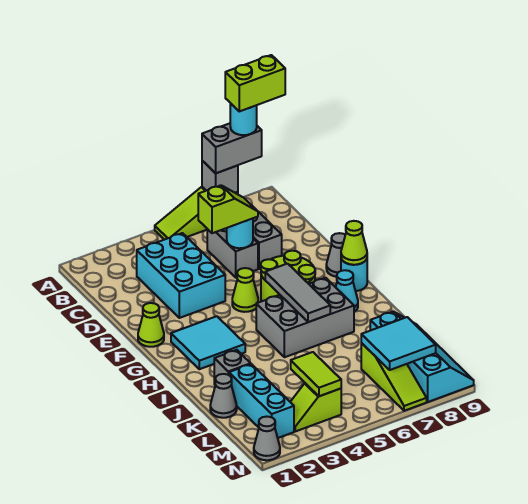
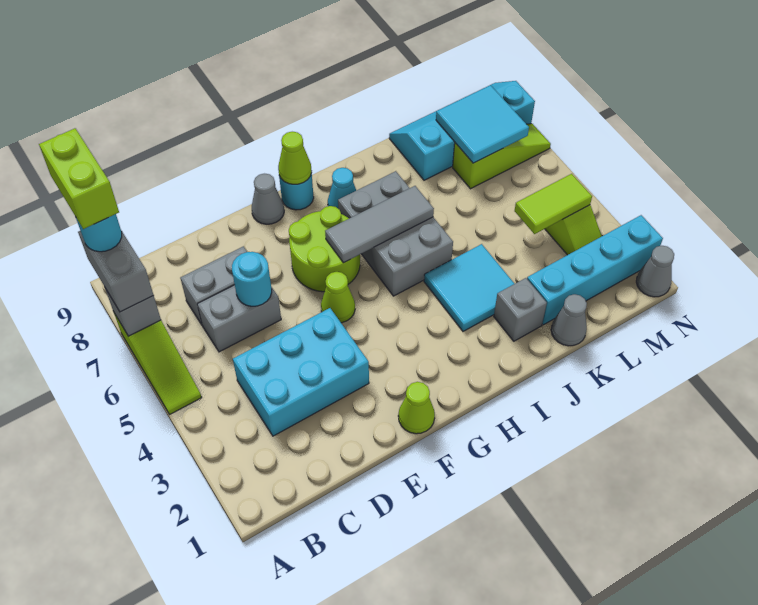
lime 1x2 slope [198,185,258,233] -> none
cyan 2x2 tile [171,316,245,369] -> cyan 2x2 tile moved to [424,244,514,331]
cyan 1x3 brick [229,364,294,438] -> cyan 1x4 brick [527,215,663,325]

